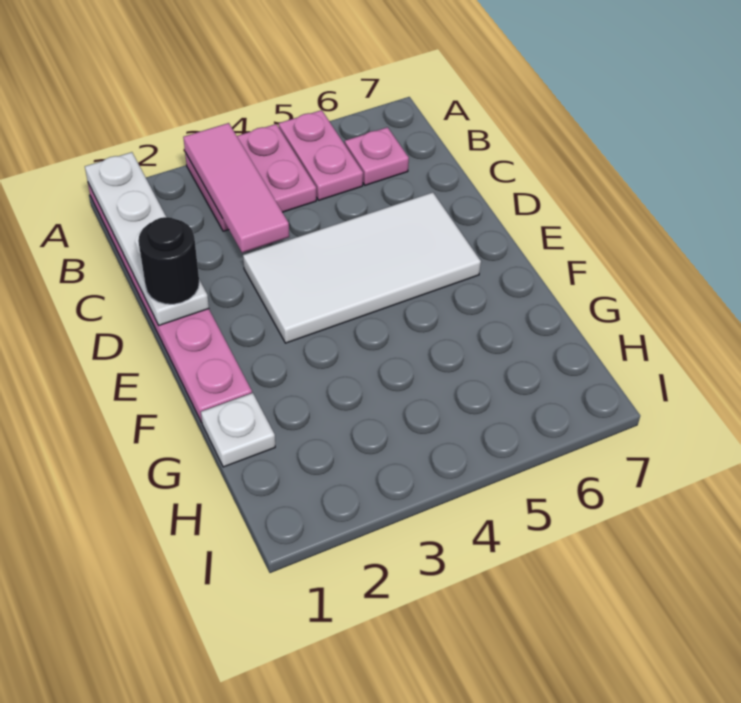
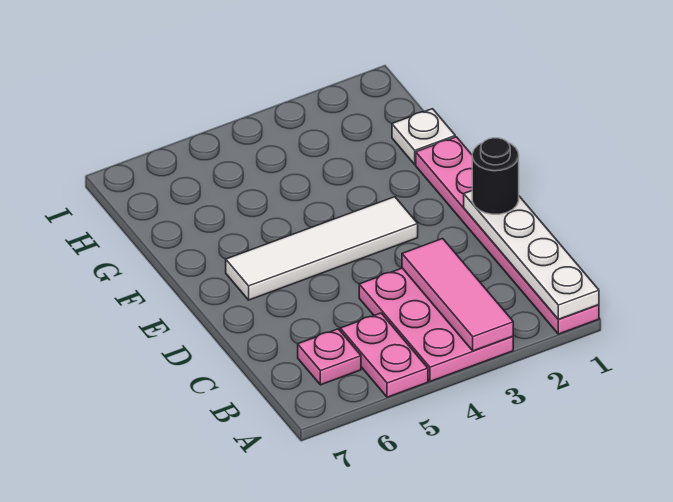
pink 2x2 plate [185,124,316,231] -> pink 2x3 plate [359,268,513,381]
white 2x4 tile [243,192,481,343] -> white 1x4 tile [226,197,418,300]

